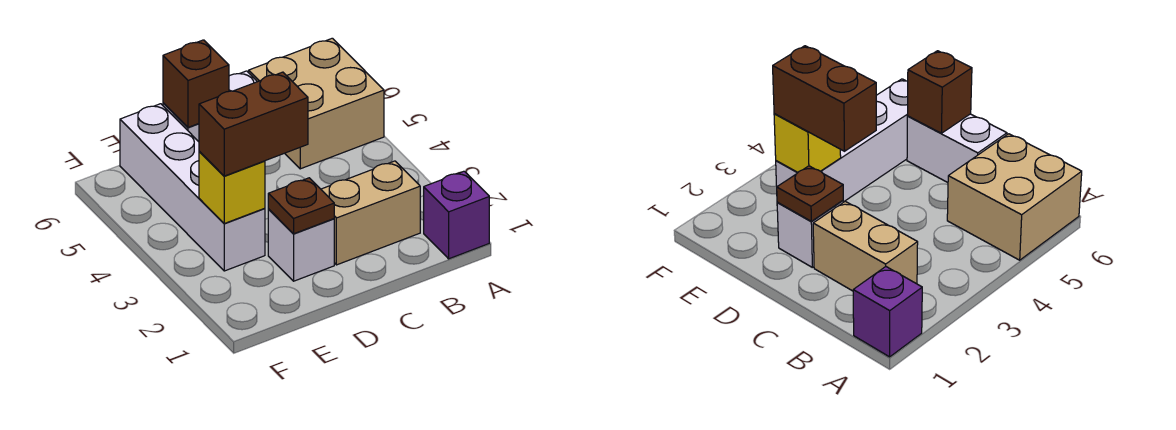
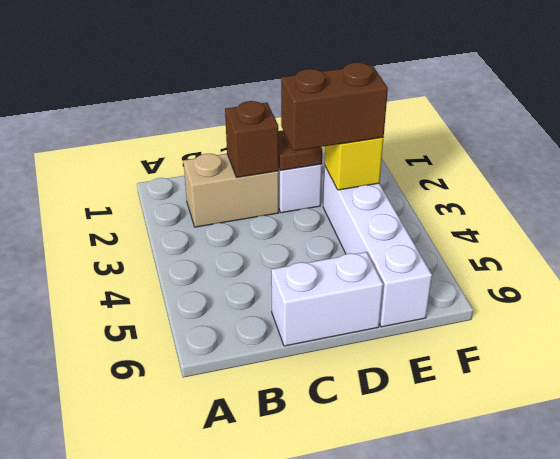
purple 1x1 brick [424,171,489,259] -> none
tan 2x2 brick [249,38,384,169] -> none
brown 1x1 brick [163,40,229,127] -> brown 1x1 brick moved to [225,101,279,177]

